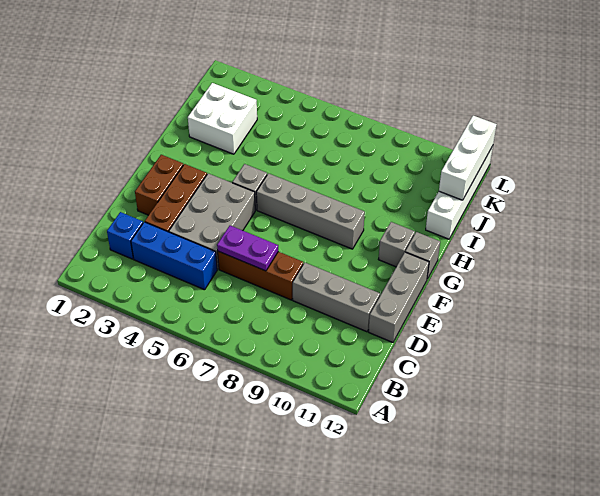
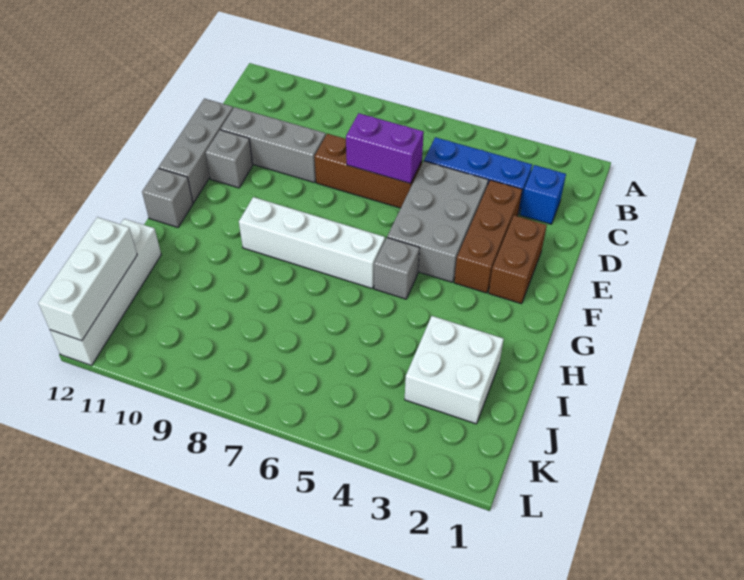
purple 1x2 plate [217,226,278,271] -> purple 1x2 brick [346,113,424,184]
grey 1x4 brick [256,173,365,249] -> white 1x4 brick [239,197,385,288]
grey 1x1 brick [378,222,415,267] -> grey 1x1 brick moved to [205,130,253,188]

